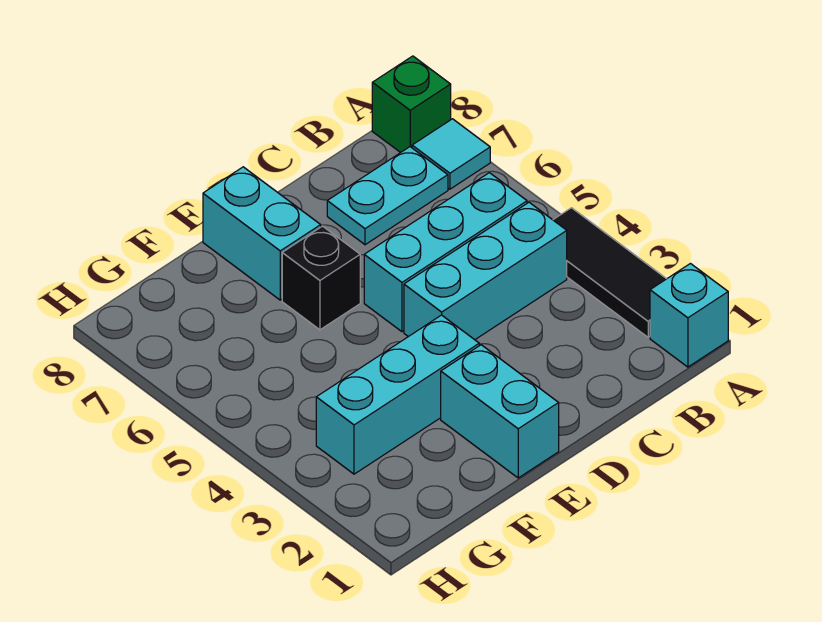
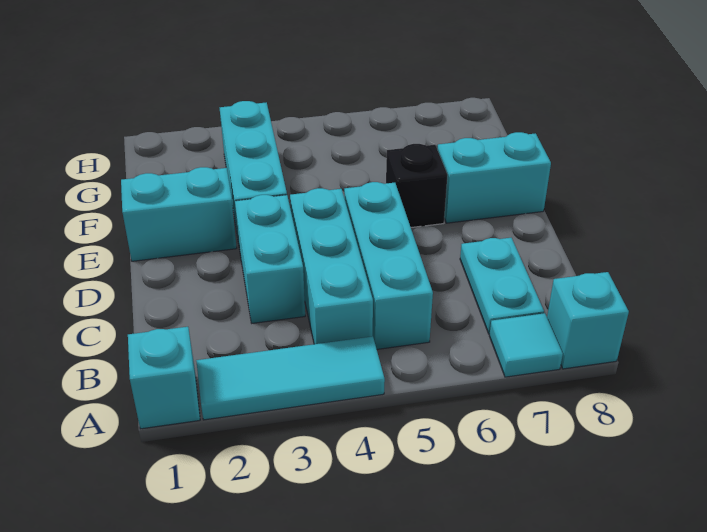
black 1x3 tile [553,208,666,337] -> cyan 1x3 tile [196,336,385,420]
green 1x1 brick [372,56,451,153] -> cyan 1x1 brick [547,272,629,369]
none -> cyan 1x2 brick [235,195,305,323]

